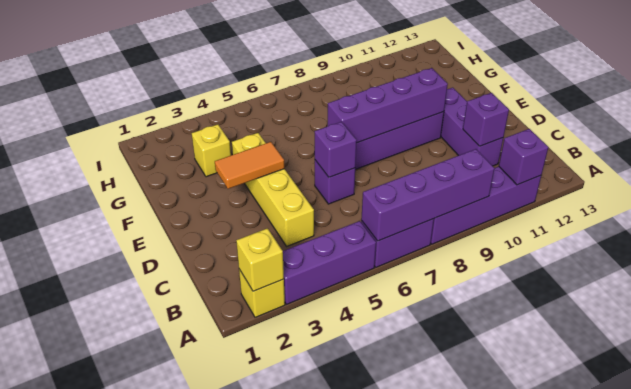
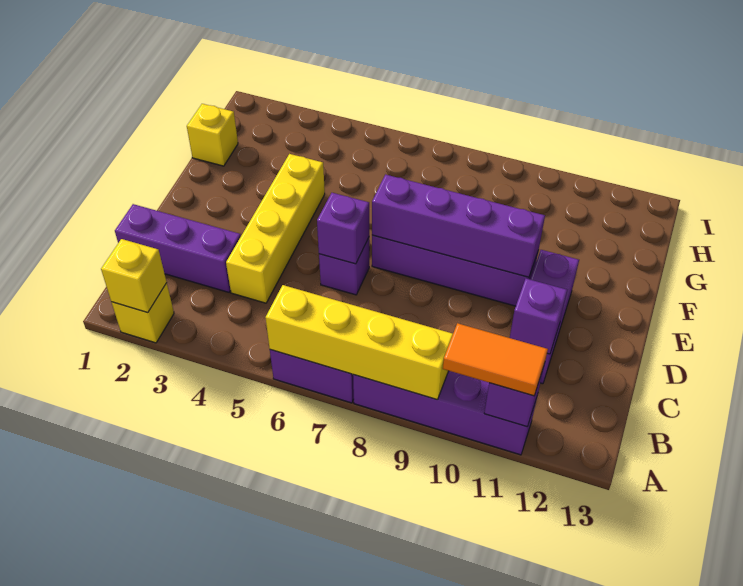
purple 1x3 brick [283,221,376,304] -> purple 1x3 brick moved to [115,204,241,292]
purple 1x4 brick [361,149,495,241] -> yellow 1x4 brick [265,285,453,400]
orange 1x2 tile [215,142,285,189] -> orange 1x2 tile moved to [443,323,548,396]
yellow 1x1 brick [192,124,231,177] -> yellow 1x1 brick moved to [187,104,238,166]

